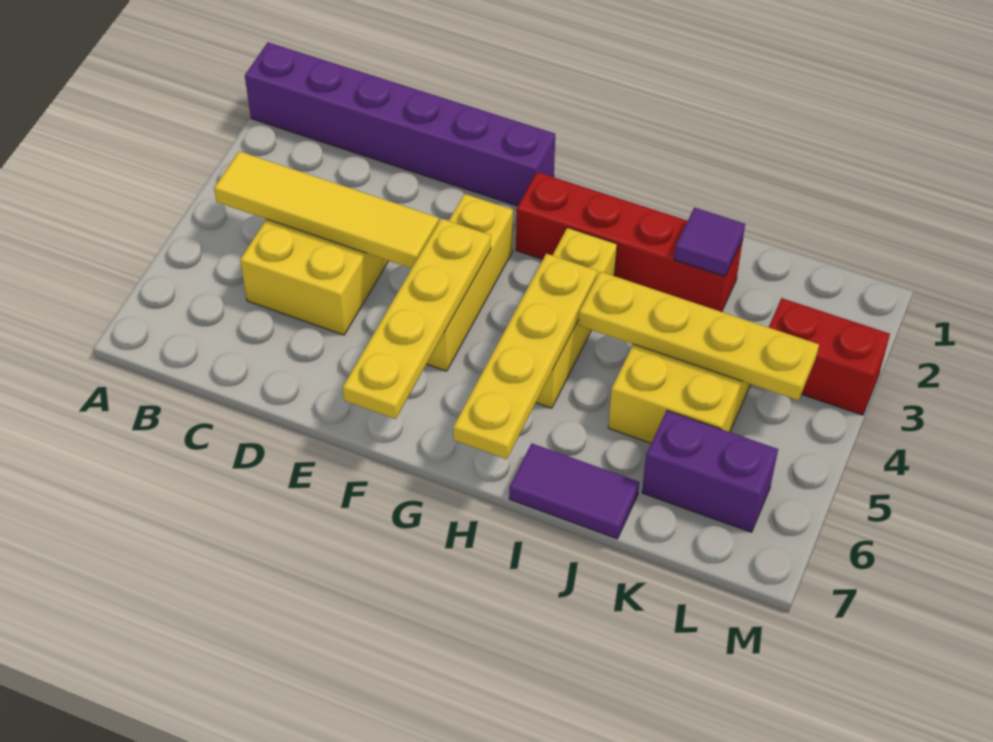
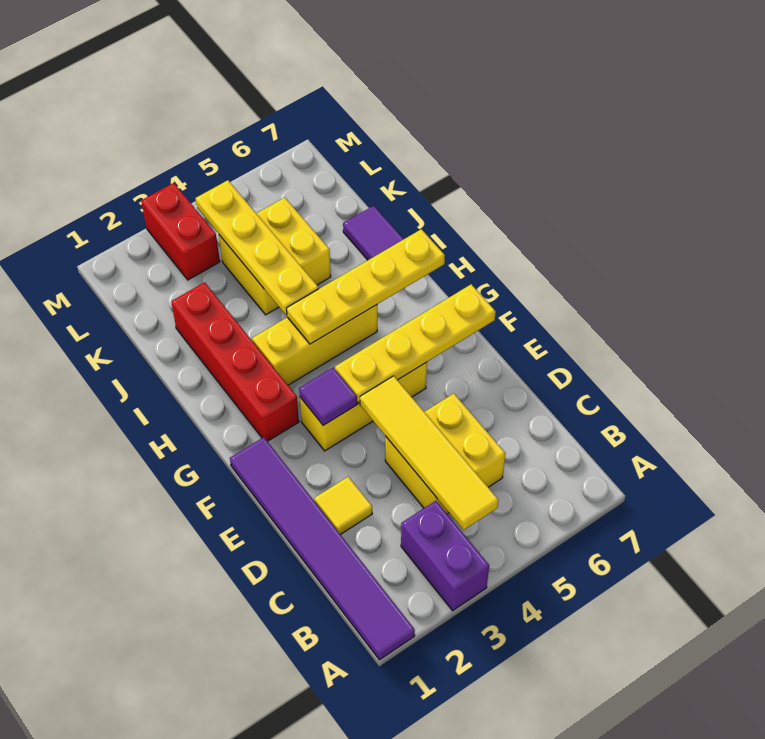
purple 1x6 brick [245,42,555,206] -> purple 1x6 tile [230,437,415,660]
none -> yellow 1x1 tile [314,477,372,535]
purple 1x1 tile [674,208,745,277] -> purple 1x1 tile moved to [299,368,357,425]
purple 1x2 brick [642,411,778,532] -> purple 1x2 brick moved to [401,501,489,611]

